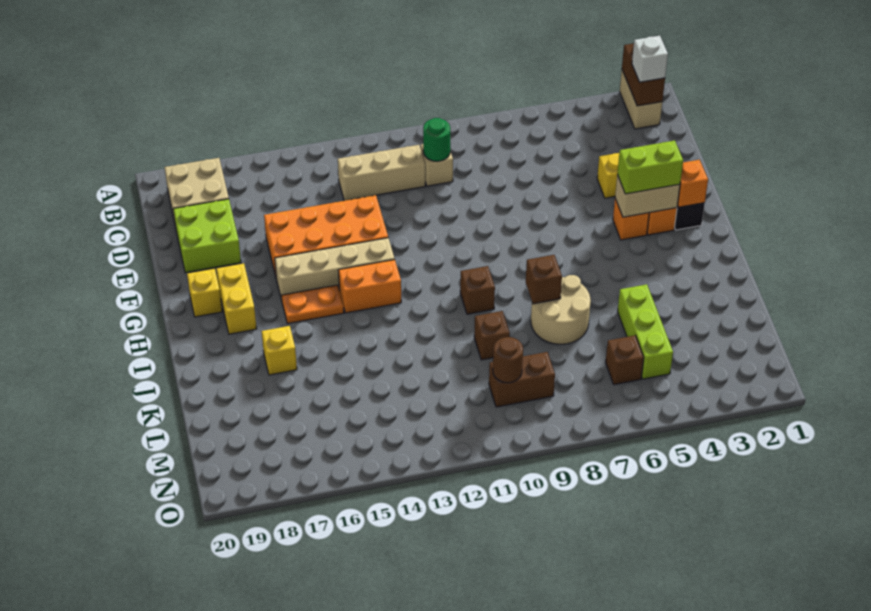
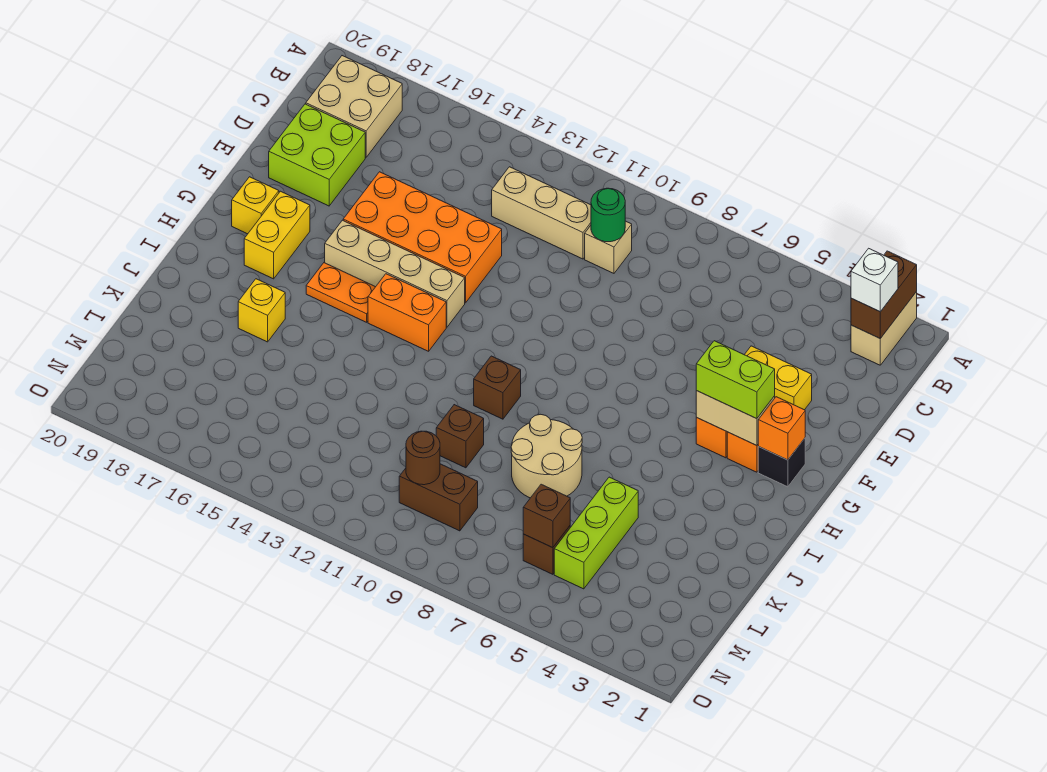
brown 1x1 brick [526,255,562,304] -> brown 1x1 brick moved to [523,484,570,548]

